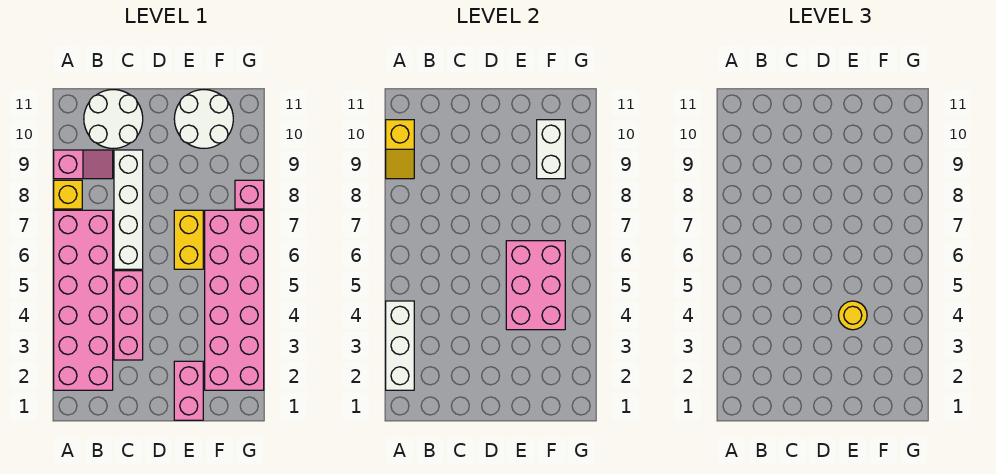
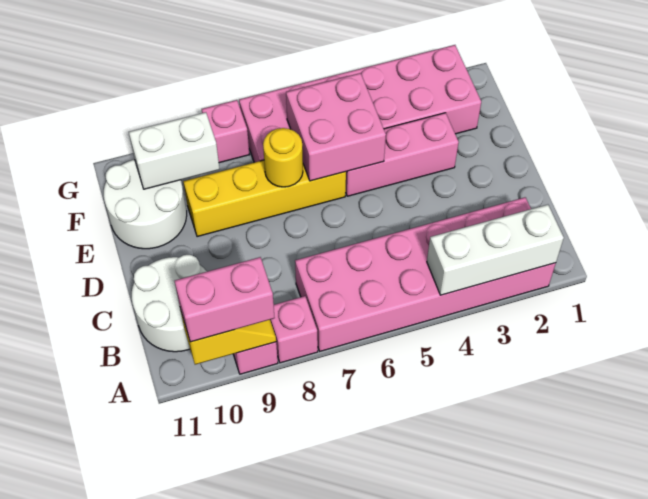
yellow 1x1 brick [54,180,82,209] -> pink 1x1 brick [270,296,318,363]
pink 1x3 brick [114,271,143,360] -> pink 1x3 brick moved to [346,113,459,196]
white 1x4 brick [114,150,143,269] -> none
pink 1x2 brick [174,361,203,420] -> pink 1x2 brick moved to [175,257,275,342]
pink 2x3 brick [506,241,565,330] -> pink 2x2 brick [286,73,386,181]
yellow 1x1 round brick [838,301,867,330] -> yellow 1x1 round brick moved to [263,128,303,187]
yellow 1x2 brick [174,210,203,269] -> yellow 1x4 brick [183,160,346,237]

